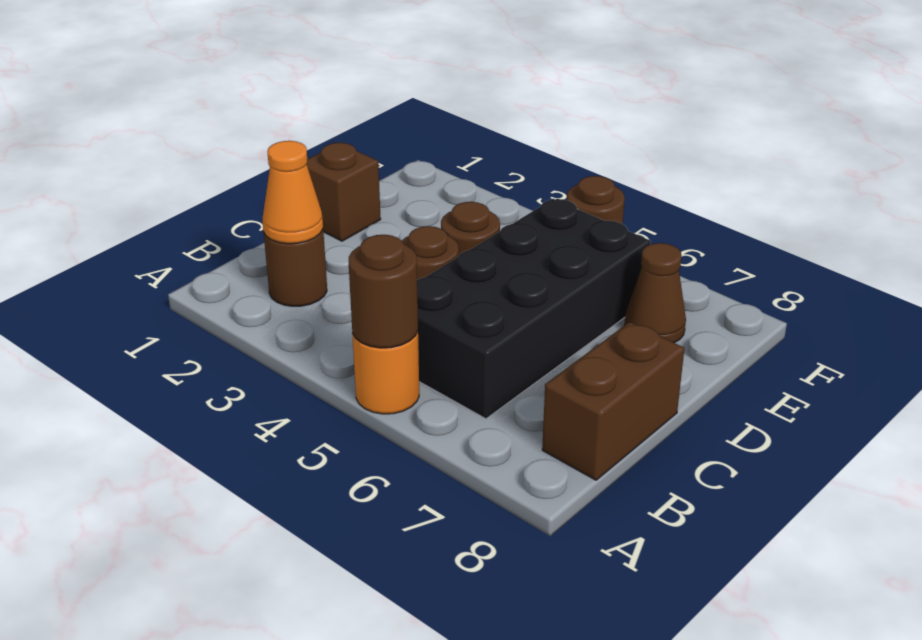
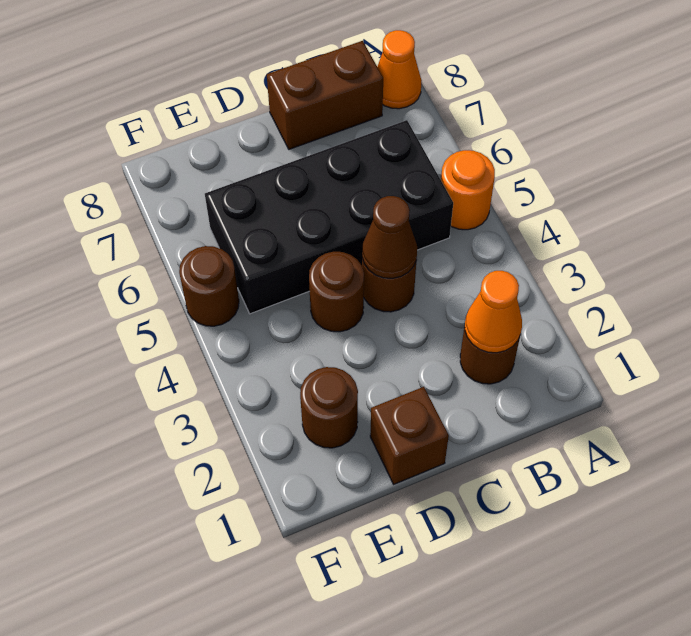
brown 1x1 round brick [349,235,418,348] -> brown 1x1 round brick moved to [300,367,358,448]
none -> orange 1x1 cone [377,30,422,109]
brown 1x1 cone [624,243,686,343] -> brown 1x1 cone moved to [362,196,417,278]

